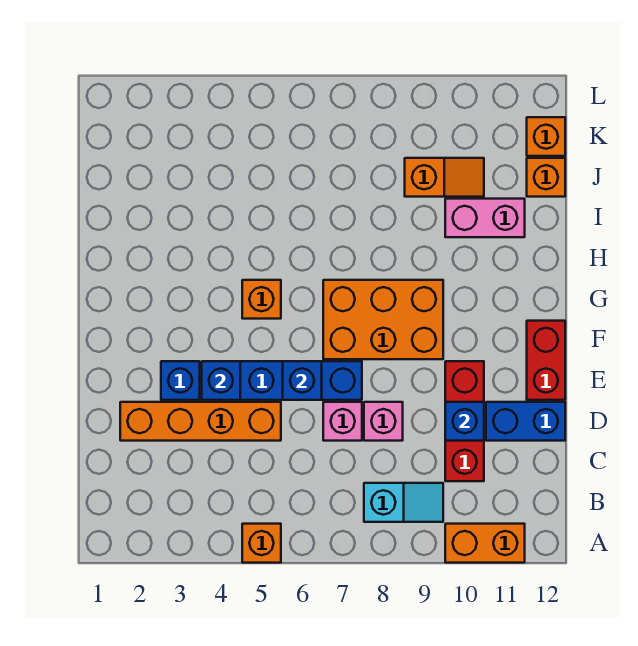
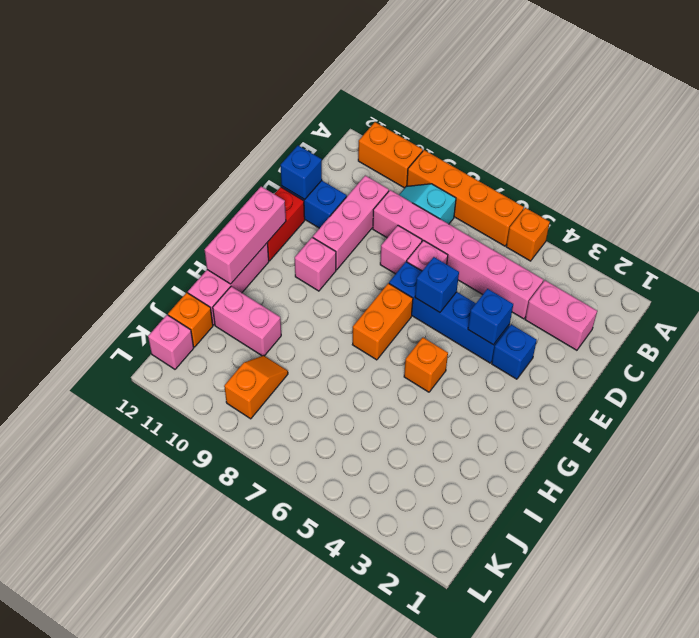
none -> pink 1x2 brick [525,280,597,350]
none -> pink 1x6 brick [373,190,543,319]
red 1x3 brick [445,361,484,481] -> pink 1x3 brick [313,176,389,270]
orange 1x4 brick [120,402,281,441] -> orange 1x4 brick moved to [407,150,524,246]
blue 1x1 brick [445,402,484,441] -> blue 1x1 brick moved to [281,146,322,199]
orange 2x3 brick [323,280,443,359] -> orange 1x2 brick [352,283,413,360]
none -> pink 1x1 brick [295,237,336,291]
none -> pink 1x3 brick [205,187,286,284]
none -> pink 1x3 brick [188,242,269,325]
orange 1x2 slope [405,158,484,197] -> orange 1x2 slope turned to [224,355,288,419]
orange 1x1 brick [527,117,565,156] -> pink 1x1 brick [148,315,194,369]

